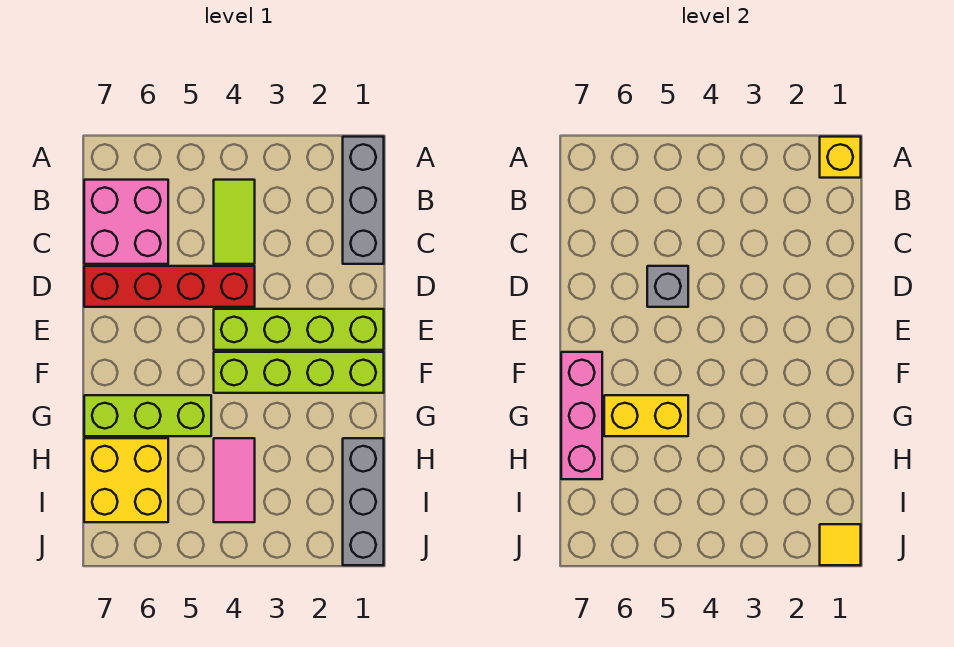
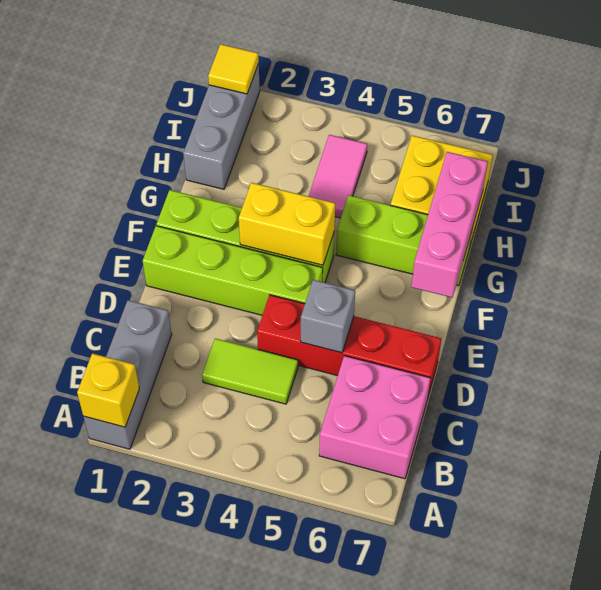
lime 1x2 tile [214,180,255,264] -> lime 1x2 tile turned to [202,339,298,404]
yellow 1x2 brick [604,395,688,436] -> yellow 1x2 brick moved to [239,183,335,265]

